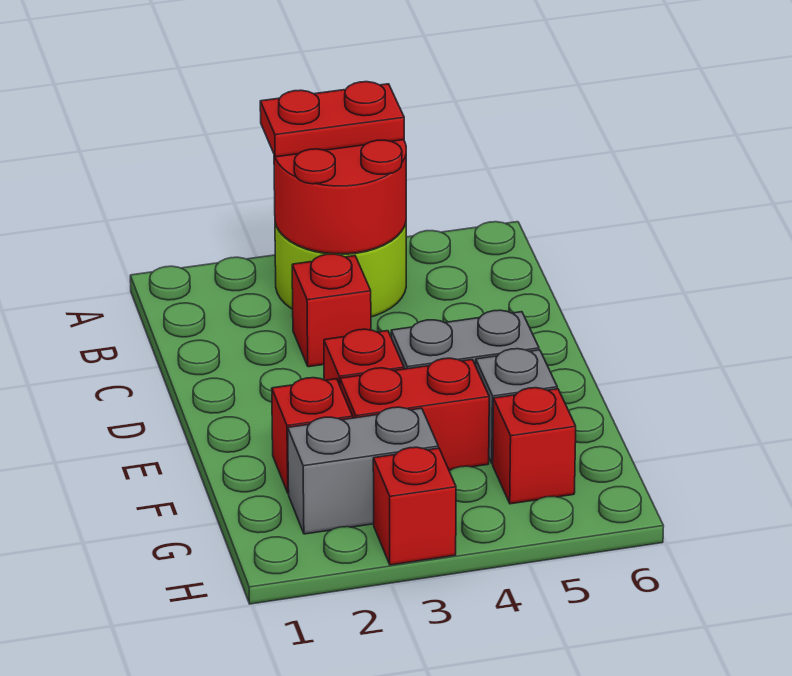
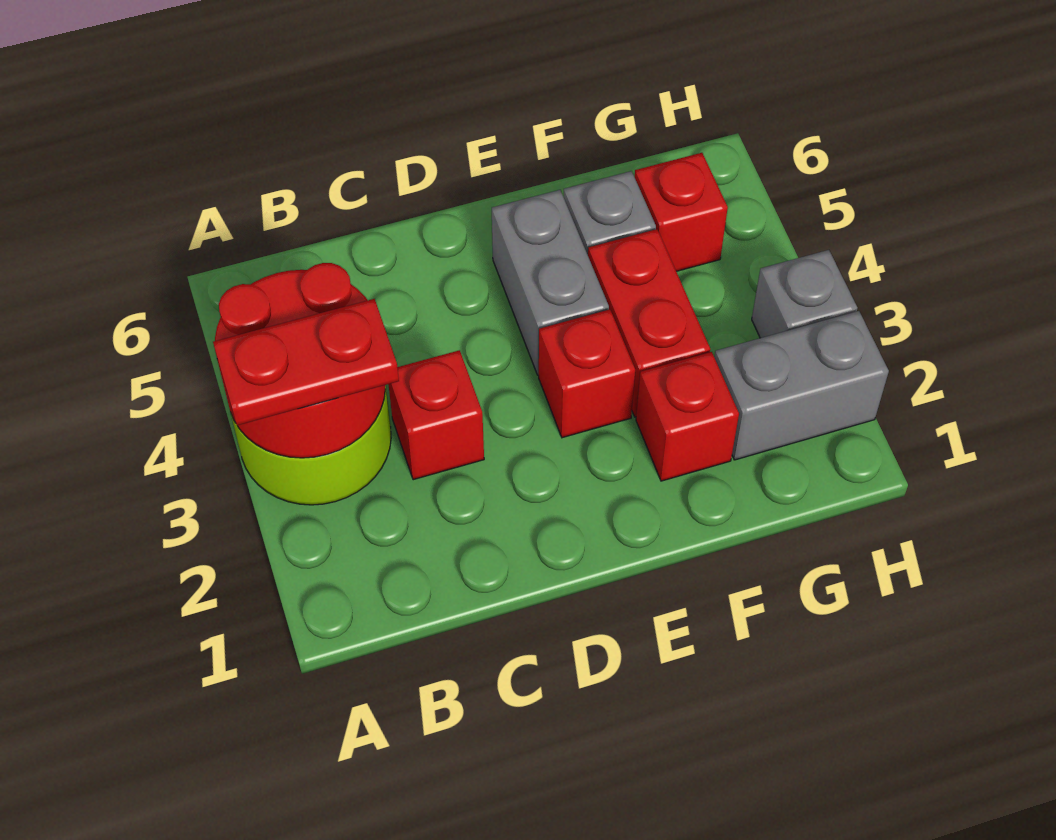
red 1x2 plate [260,82,404,157] -> red 1x2 plate turned to [213,299,399,425]
grey 1x2 brick [288,407,438,534] -> grey 1x2 brick turned to [714,311,889,460]
red 1x1 brick [373,447,456,565] -> grey 1x1 brick [752,250,858,338]

